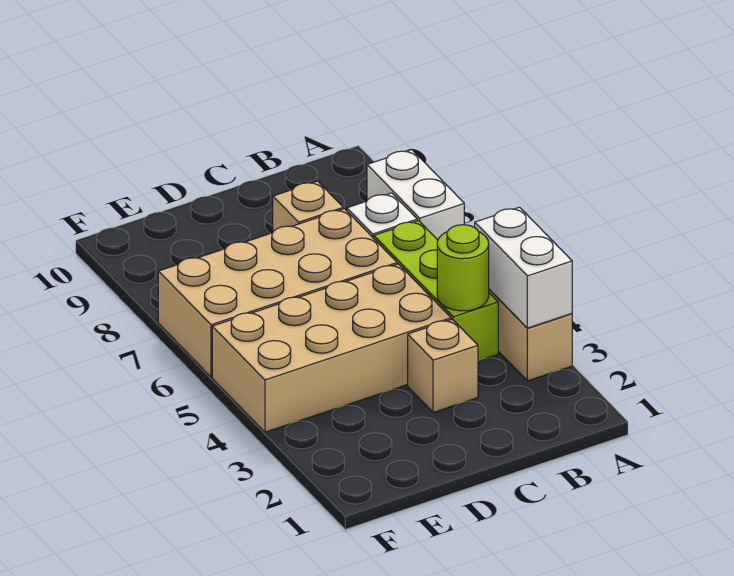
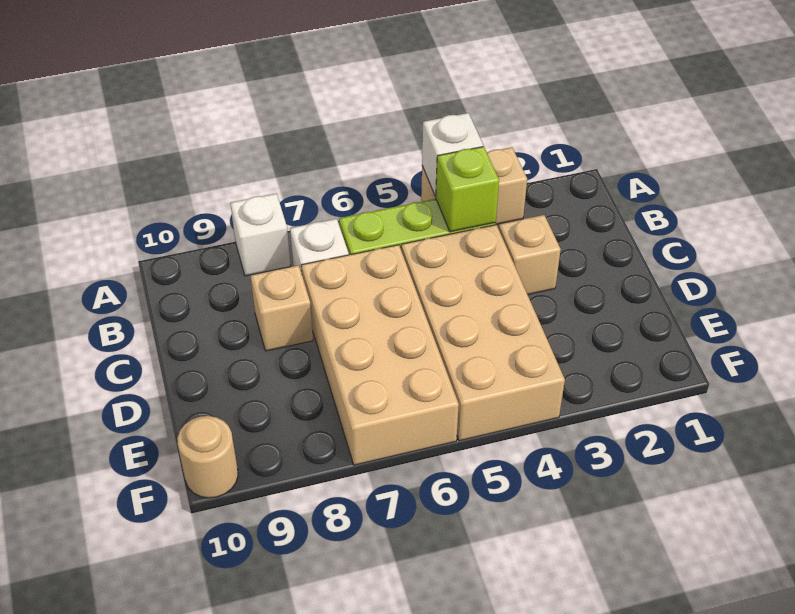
white 1x2 brick [475,207,572,328] -> white 1x1 brick [422,113,483,197]
white 1x2 brick [367,150,464,240] -> white 1x1 brick [230,194,291,276]
lime 1x1 round brick [437,225,489,311] -> lime 1x1 brick [436,147,499,232]
none -> tan 1x1 round brick [177,416,238,498]

